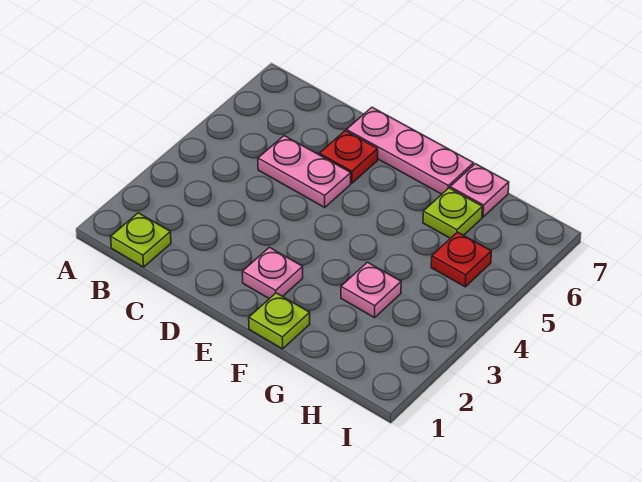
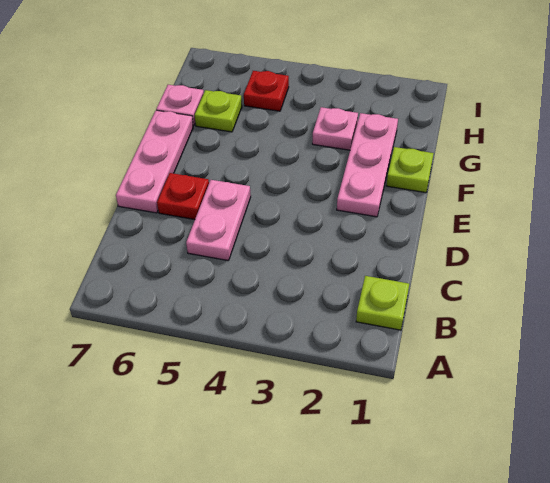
pink 1x1 plate [242,247,303,299] -> pink 1x3 plate [337,113,398,217]

